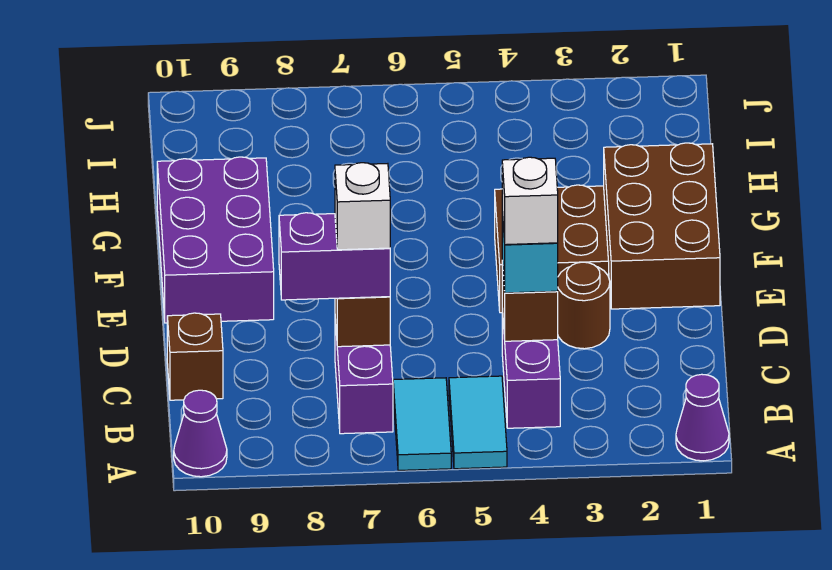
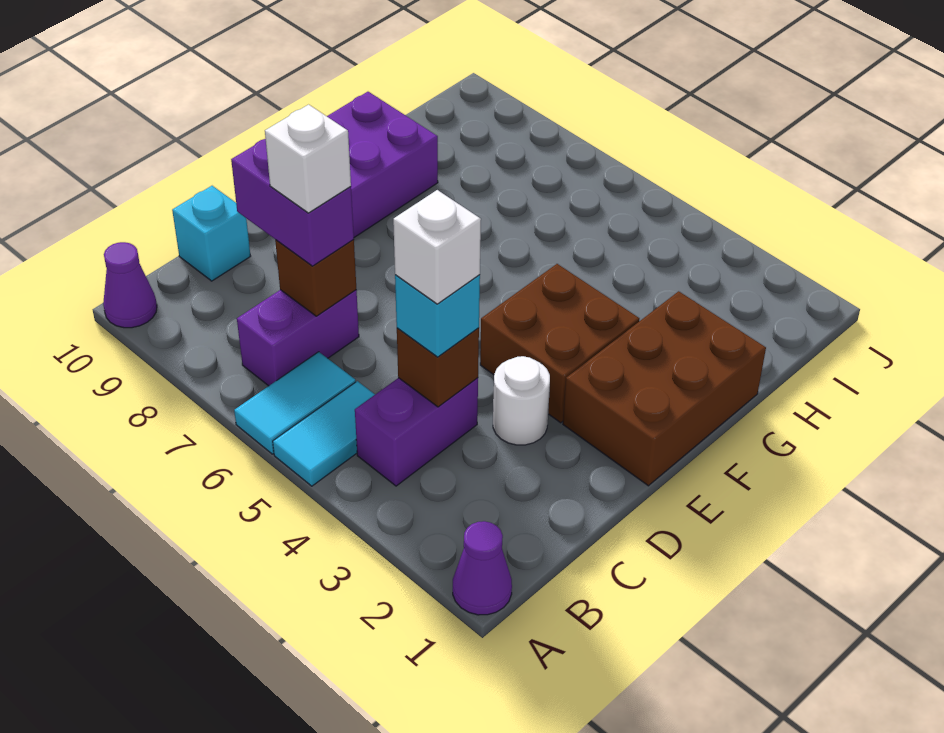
brown 1x1 brick [167,313,223,400] -> cyan 1x1 brick [172,186,250,281]
brown 1x1 round brick [557,262,610,349] -> white 1x1 round brick [493,356,550,445]

